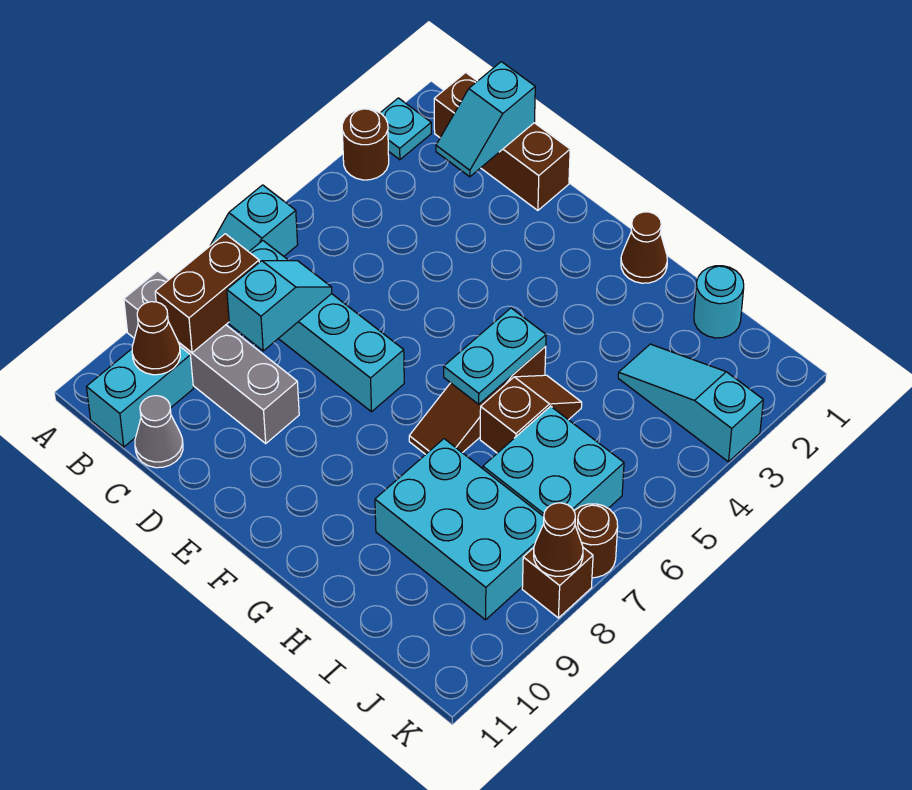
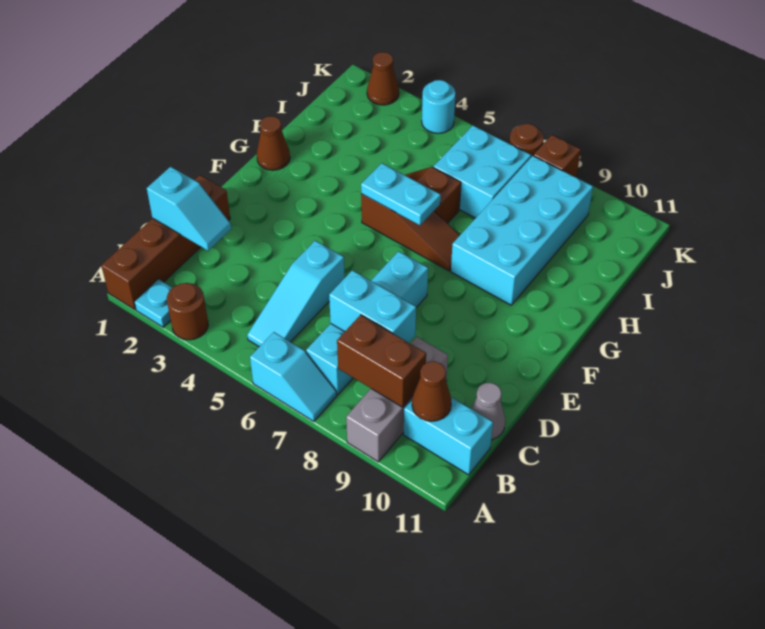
grey 1x4 brick [124,271,299,443] -> grey 1x3 brick [346,337,448,462]
brown 1x3 brick [434,72,570,210] -> brown 1x4 brick [101,175,230,309]
cyan 1x2 slope [227,261,332,351] -> cyan 1x2 brick [329,270,416,343]
cyan 2x3 brick [375,439,544,620] -> cyan 2x4 brick [451,156,593,305]
cyan 1x1 round brick [694,266,744,338] -> cyan 1x1 round brick moved to [422,80,456,133]
cyan 1x3 slope [618,344,763,462] -> cyan 1x3 slope moved to [247,241,345,347]
brown 1x1 cone [534,503,583,577] -> brown 1x1 cone moved to [367,52,399,105]

